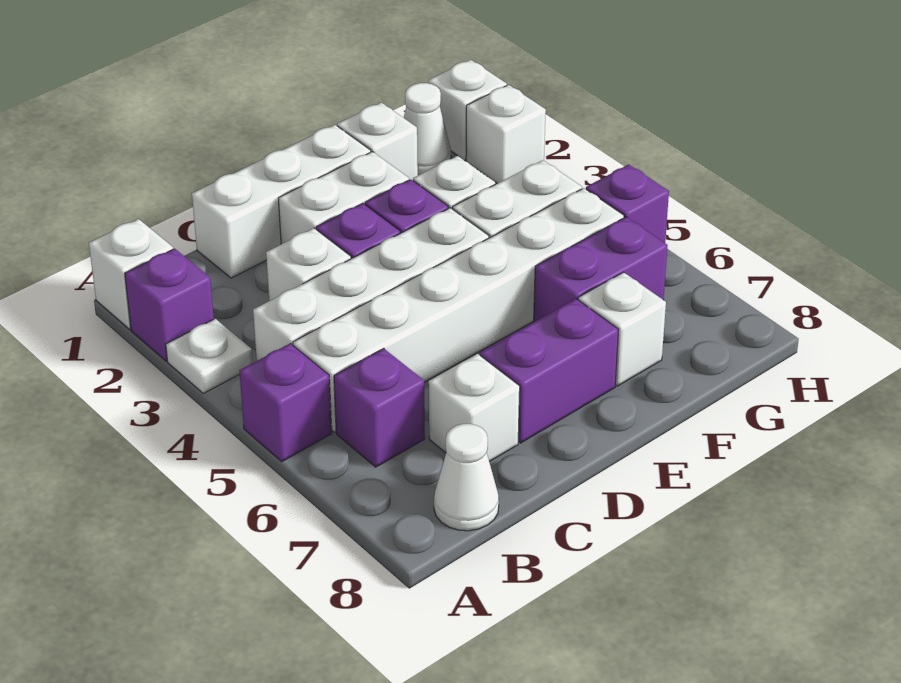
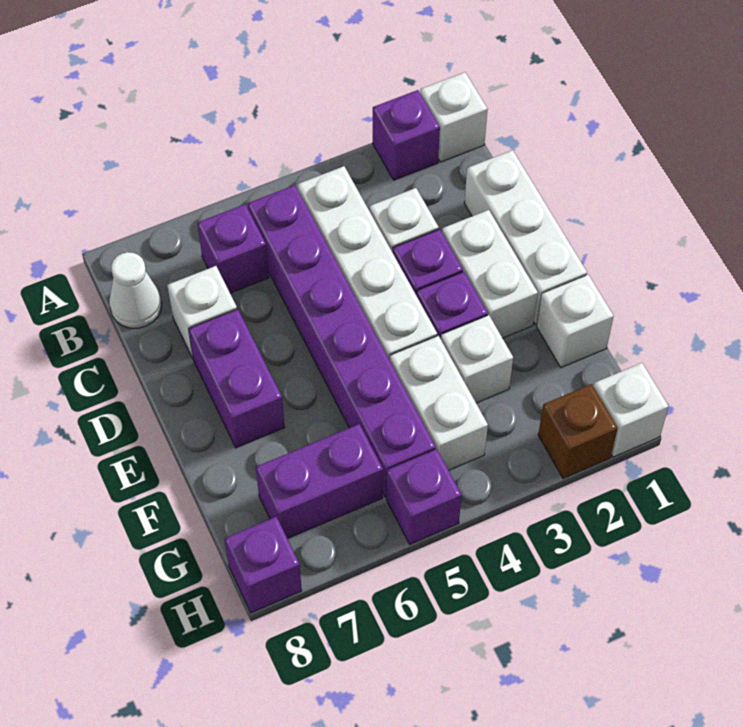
white 1x1 plate [166,319,252,393] -> none
purple 1x1 brick [239,343,332,462] -> purple 1x1 brick moved to [225,517,302,613]
white 1x6 brick [293,188,624,432] -> purple 1x6 brick [248,185,436,497]
purple 1x2 brick [534,217,668,322] -> purple 1x2 brick turned to [256,424,383,539]
white 1x1 brick [578,272,666,386] -> none
white 1x1 cone [404,83,451,175] -> none
white 1x1 brick [466,85,546,183] -> brown 1x1 brick [538,384,618,479]

